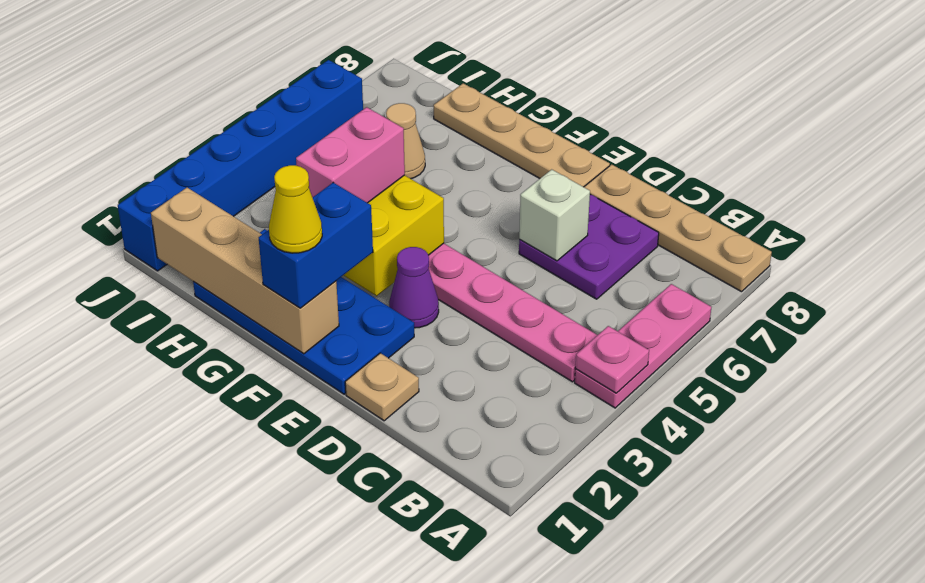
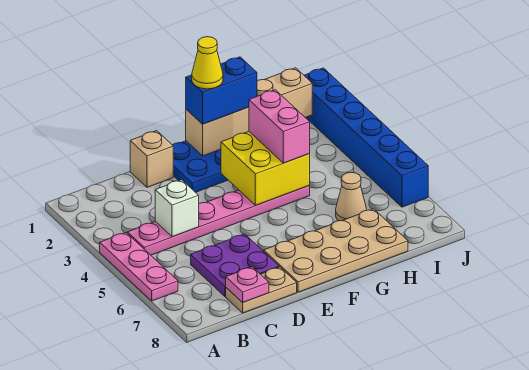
pink 1x1 plate [575,326,649,393] -> pink 1x1 plate moved to [226,267,269,303]
tan 1x4 plate [584,164,772,292] -> tan 1x2 plate [226,267,297,313]
tan 1x1 plate [345,353,419,421] -> tan 1x1 brick [130,131,173,187]
white 1x1 brick [519,169,590,261] -> white 1x1 brick moved to [155,180,199,237]
purple 1x1 cone [389,247,439,328] -> none
tan 1x4 plate [434,83,610,187] -> tan 2x4 plate [264,209,408,292]
blue 1x2 brick [259,183,373,308] -> blue 1x2 brick turned to [186,57,257,124]

